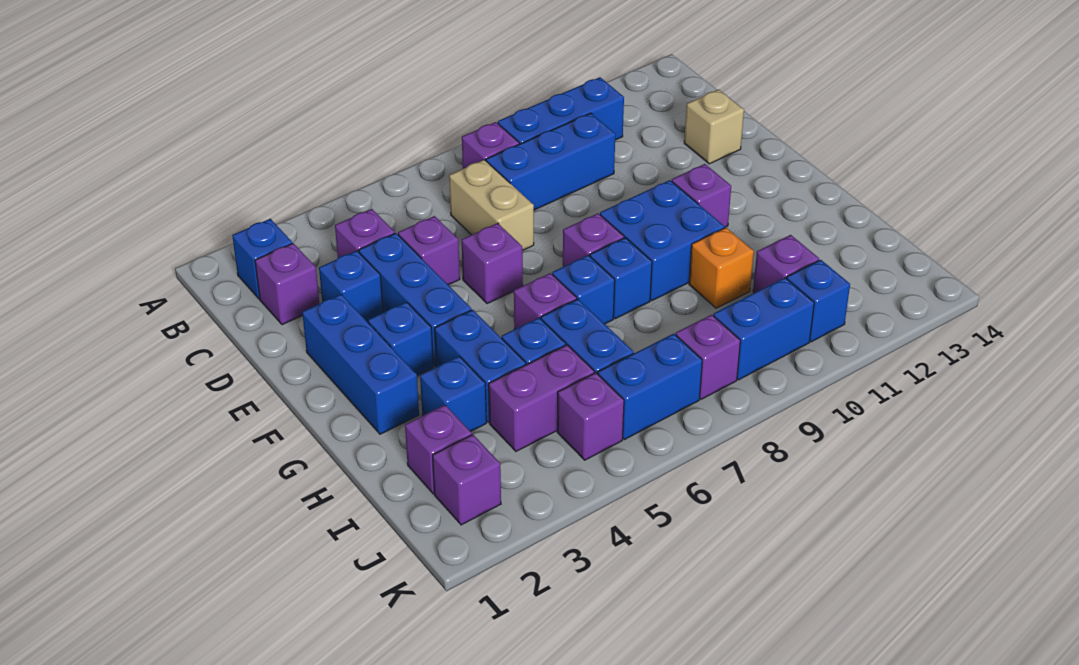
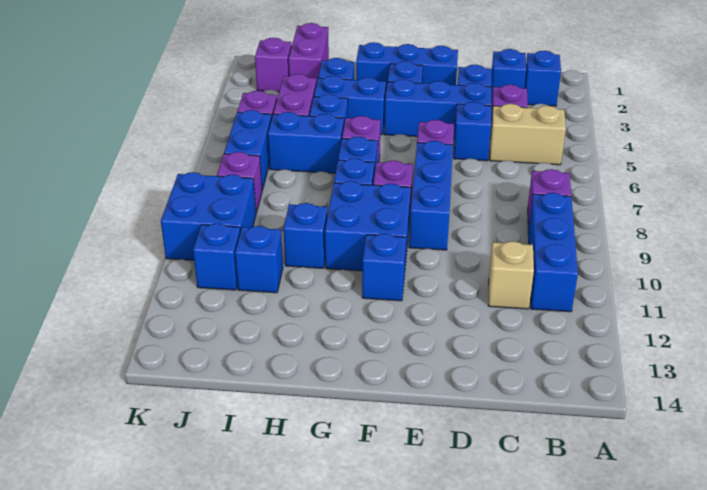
purple 1x1 brick [255,243,319,325] -> blue 1x1 brick [491,49,526,103]
tan 1x2 brick [449,160,534,251] -> tan 1x2 brick moved to [490,104,566,165]
blue 1x3 brick [486,113,615,210] -> blue 1x3 brick moved to [409,141,453,250]
purple 1x1 brick [398,216,460,285] -> blue 1x1 brick [454,102,491,161]
tan 1x1 brick [684,90,744,164] -> tan 1x1 brick moved to [489,241,534,309]
purple 1x1 brick [672,164,731,227] -> blue 1x1 brick [362,234,406,301]
orange 1x1 brick [689,228,754,308] -> blue 1x1 brick [283,203,327,268]
purple 1x1 brick [405,405,472,494] -> purple 1x2 brick [289,23,329,83]
purple 1x1 brick [753,235,819,293] -> blue 1x1 brick [235,226,283,293]
blue 1x2 brick [713,278,814,380] -> blue 2x2 brick [161,172,256,260]

